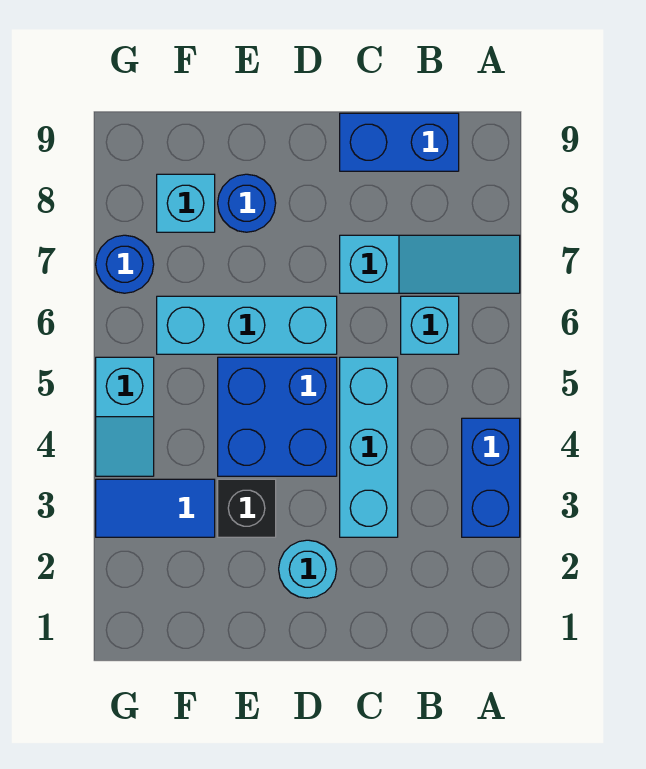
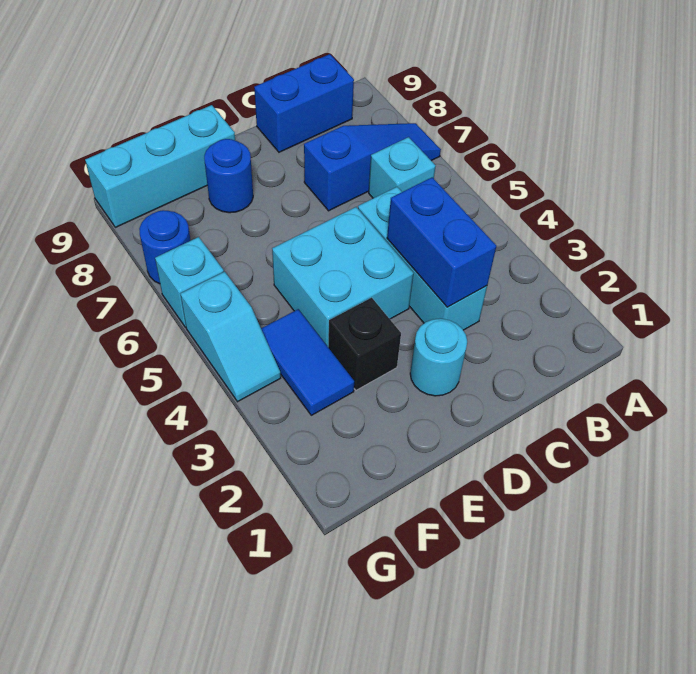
blue 1x2 brick [462,418,520,537] -> blue 1x2 brick moved to [387,177,496,307]
cyan 1x3 slope [340,235,520,293] -> blue 1x3 slope [304,123,441,211]
blue 2x2 brick [218,357,337,476] -> cyan 2x2 brick [272,207,414,347]
cyan 1x3 brick [157,296,337,354] -> cyan 1x3 brick moved to [85,105,235,227]
blue 1x2 tile [96,479,215,537] -> blue 1x2 tile turned to [261,309,354,415]
cyan 1x1 brick [157,174,215,232] -> cyan 1x1 brick moved to [155,237,224,327]

